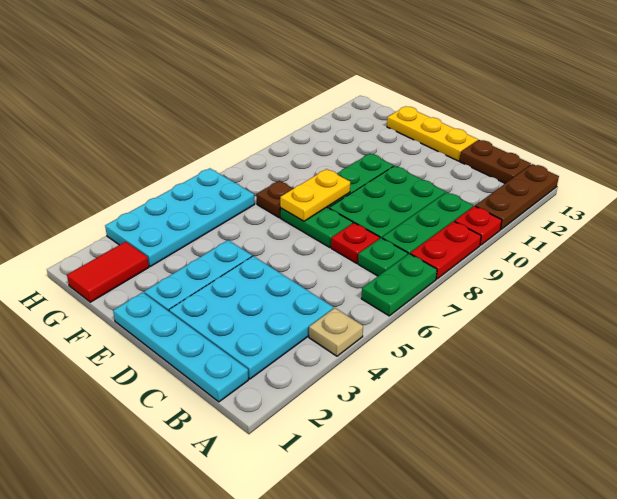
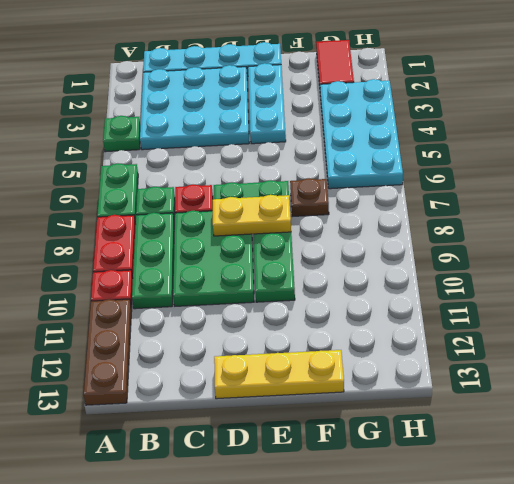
tan 1x1 plate [309,308,363,356] -> green 1x1 plate [103,116,140,152]
brown 1x2 plate [460,140,531,183] -> none
yellow 1x2 plate [280,169,350,221] -> yellow 1x2 plate turned to [213,195,291,236]

